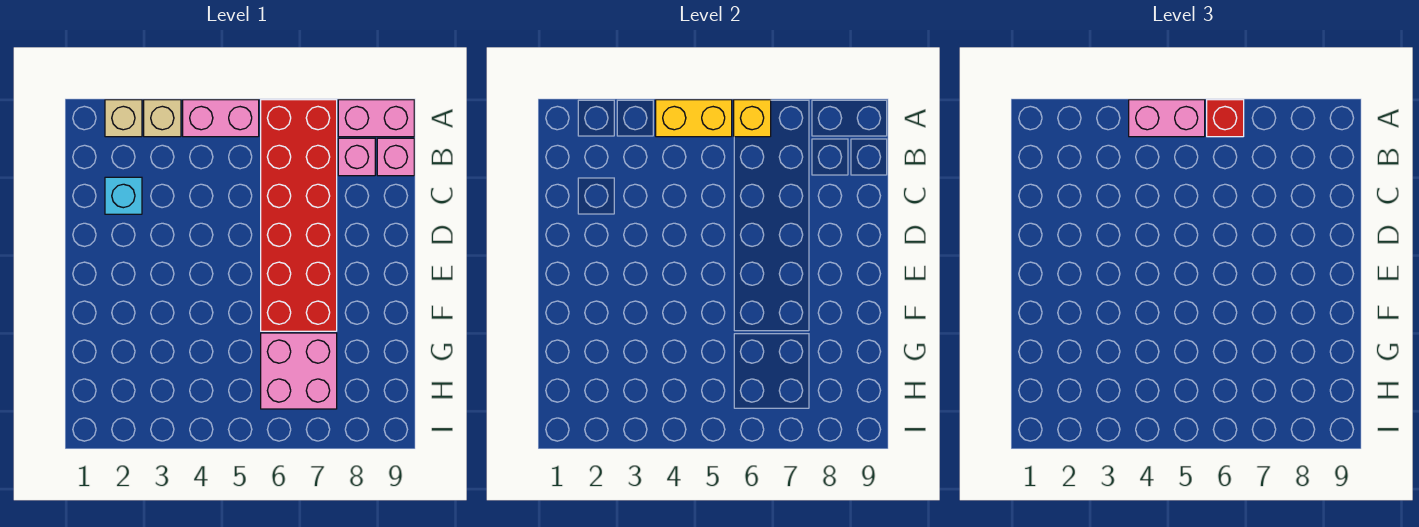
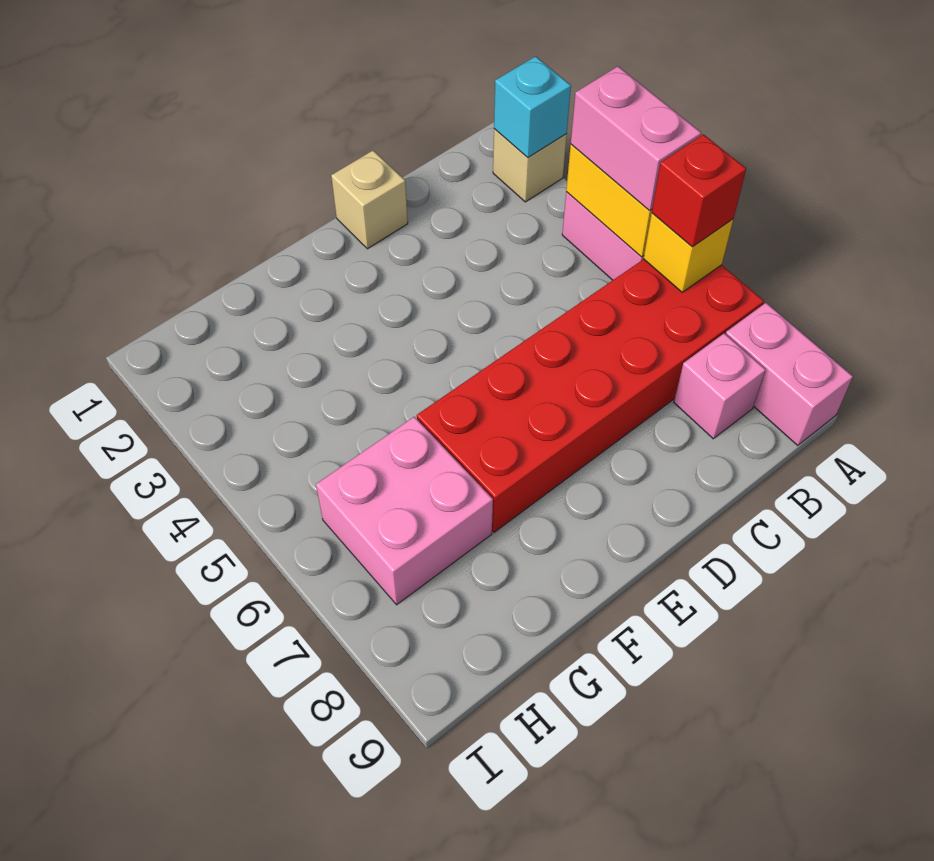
tan 1x1 brick [144,100,181,137] -> tan 1x1 brick moved to [331,151,408,249]
pink 1x1 brick [377,138,414,176] -> none
cyan 1x1 brick [105,177,142,214] -> cyan 1x1 brick moved to [494,56,571,158]

